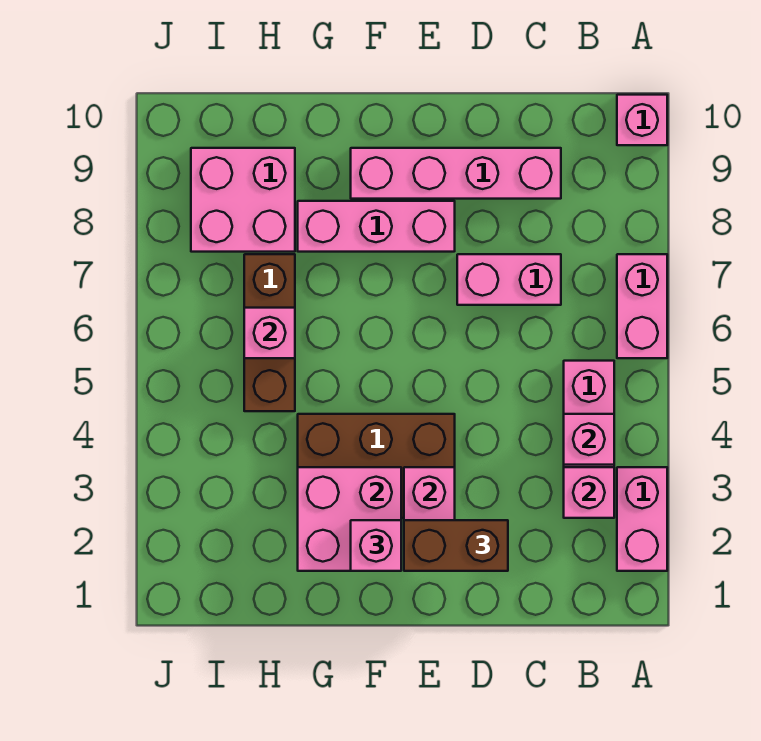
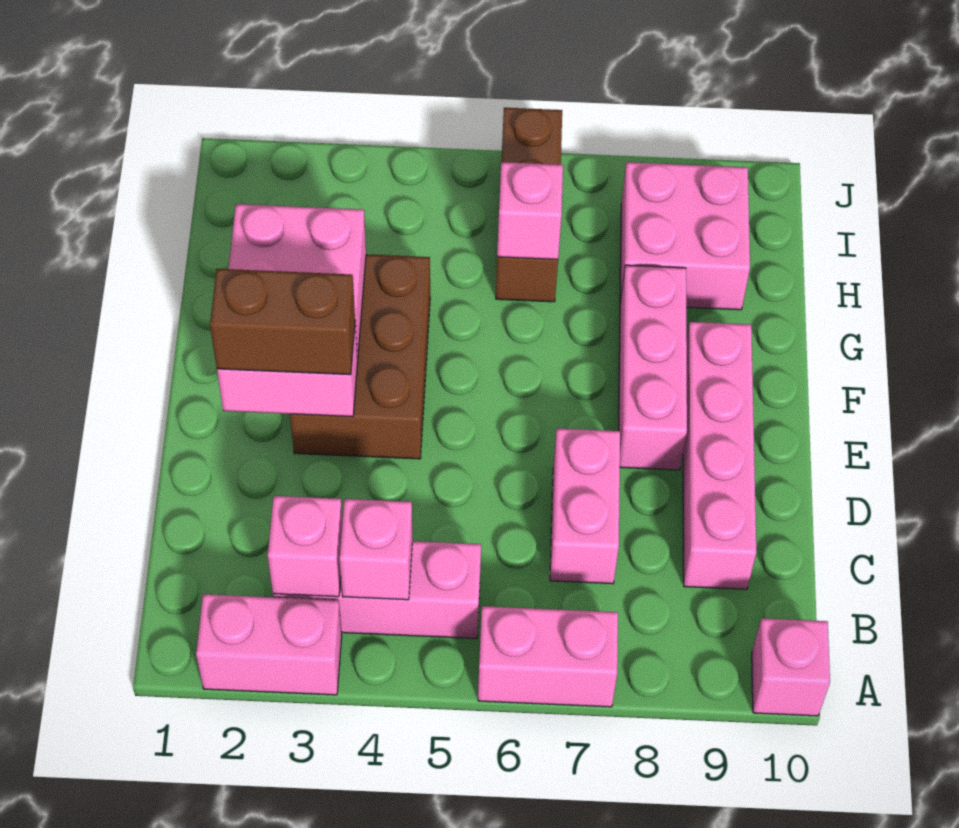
brown 1x2 brick [404,520,508,571] -> brown 1x2 brick turned to [210,269,355,375]
pink 1x1 brick [351,520,401,571] -> none
brown 1x3 brick [244,254,295,411] -> brown 1x3 brick turned to [496,108,562,302]

